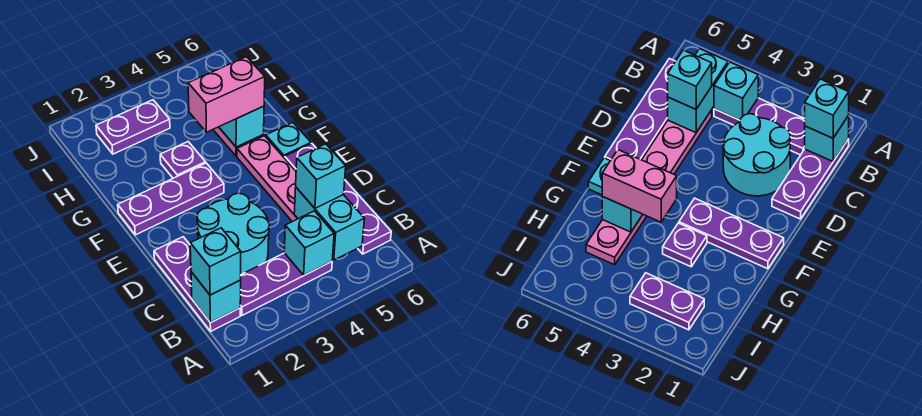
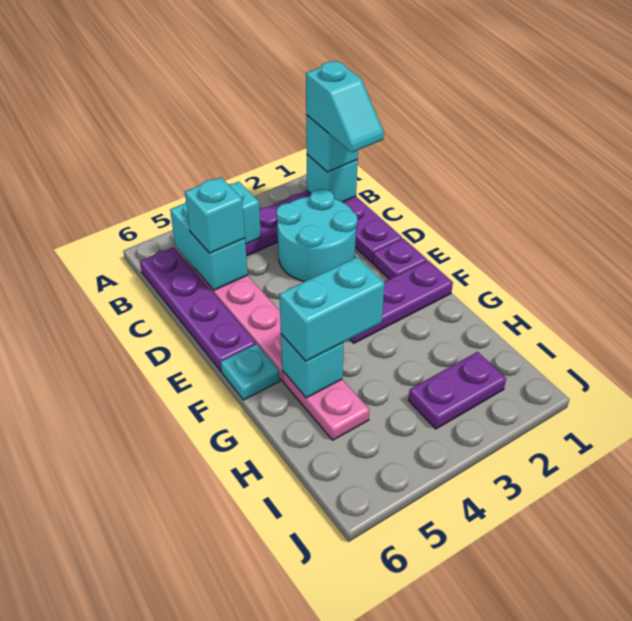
none -> cyan 1x2 slope [306,61,384,153]
purple 1x1 plate [160,142,206,178] -> purple 1x1 plate moved to [373,238,427,279]
pink 1x2 brick [188,57,265,132] -> cyan 1x2 brick [279,257,384,361]

